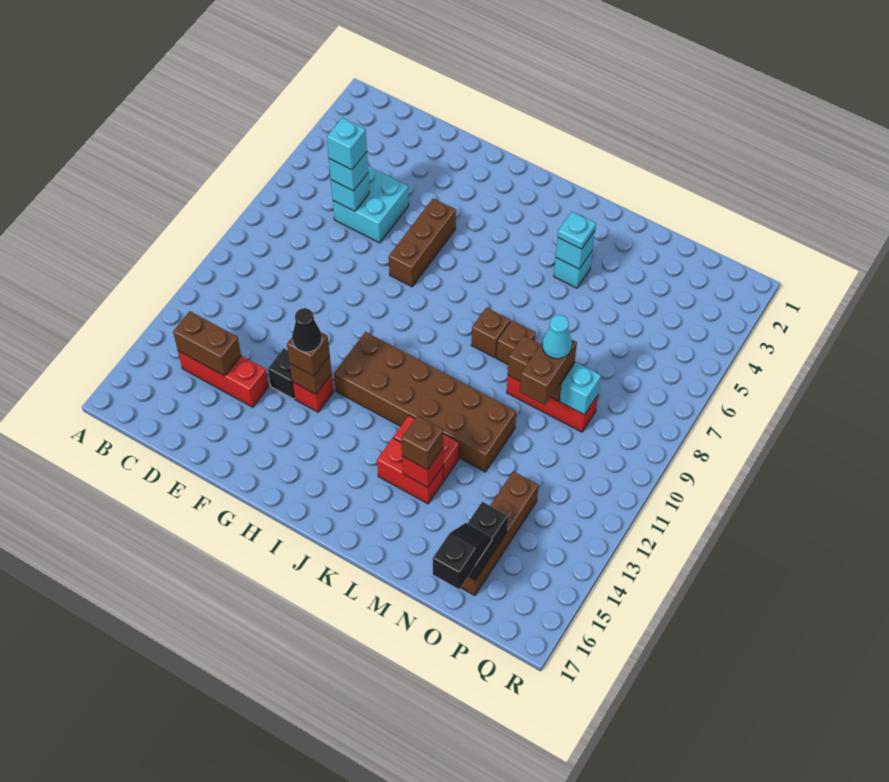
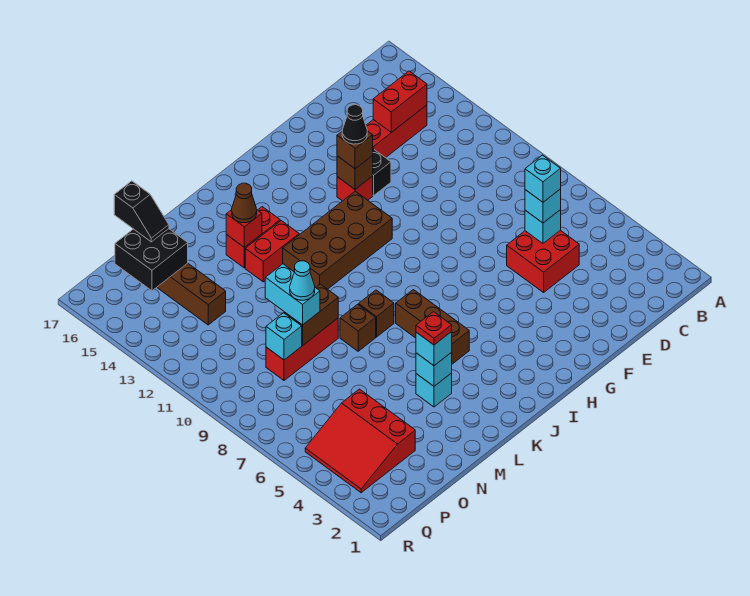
brown 1x2 brick [173,311,241,376] -> red 1x2 brick [373,71,427,132]
cyan 2x2 brick [333,166,409,243] -> red 2x2 brick [507,230,579,292]
brown 1x3 brick [389,198,456,287] -> brown 1x3 brick moved to [396,290,469,364]
brown 2x6 brick [334,332,516,472] -> brown 2x4 brick [283,191,392,289]
cyan 1x1 plate [558,212,596,249] -> cyan 1x1 brick [416,332,452,366]
none -> red 1x1 plate [416,312,452,345]
brown 1x1 brick [401,416,443,470] -> brown 1x1 cone [232,183,257,223]
brown 1x2 brick [520,339,577,405] -> cyan 1x2 brick [265,264,320,325]
none -> red 3x3 slope [305,389,415,493]
black 1x2 brick [468,502,508,580] -> black 2x2 brick [115,229,188,291]

